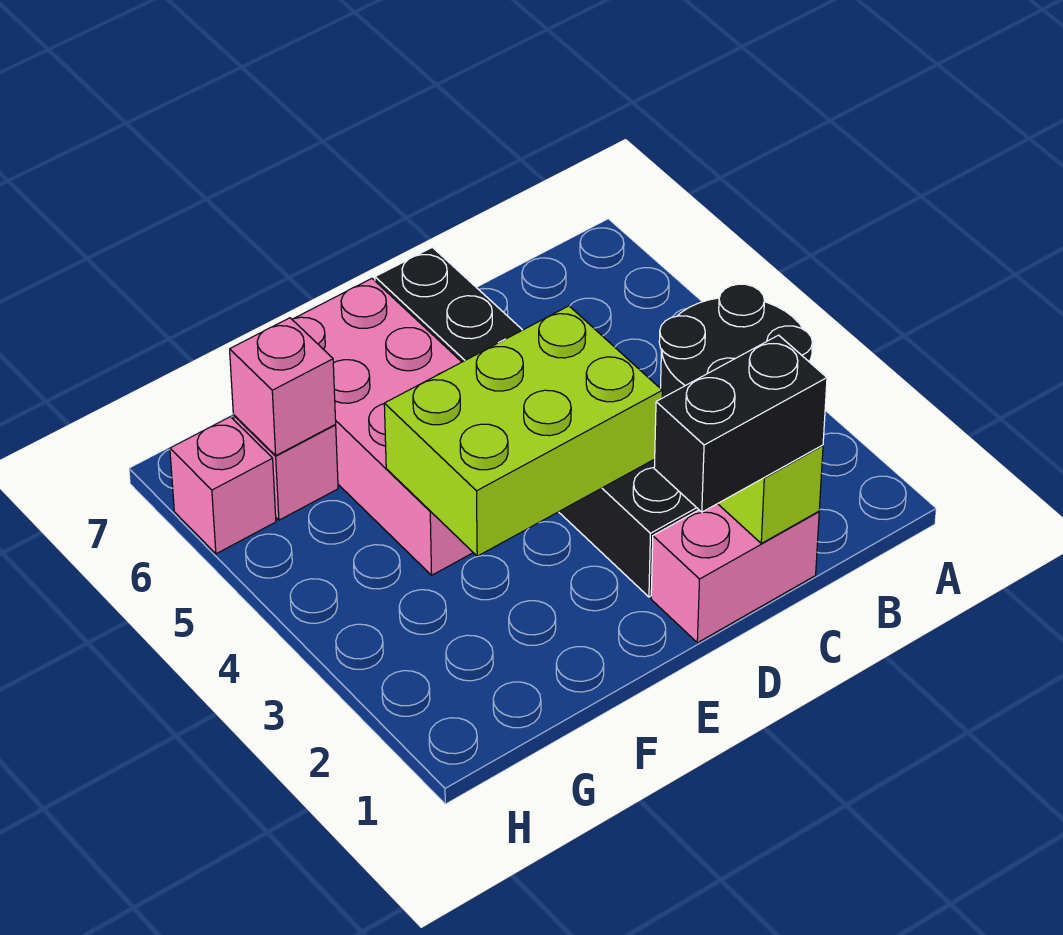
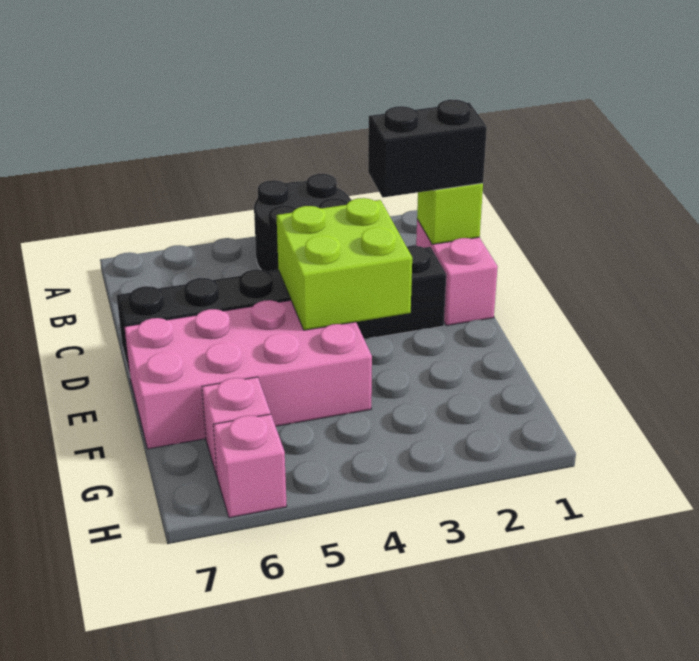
black 1x2 brick [654,335,827,512] -> black 1x2 brick turned to [368,100,487,197]
lime 2x3 brick [384,306,662,556] -> lime 2x2 brick [277,198,412,330]
pink 1x1 brick [230,318,336,455] -> none

